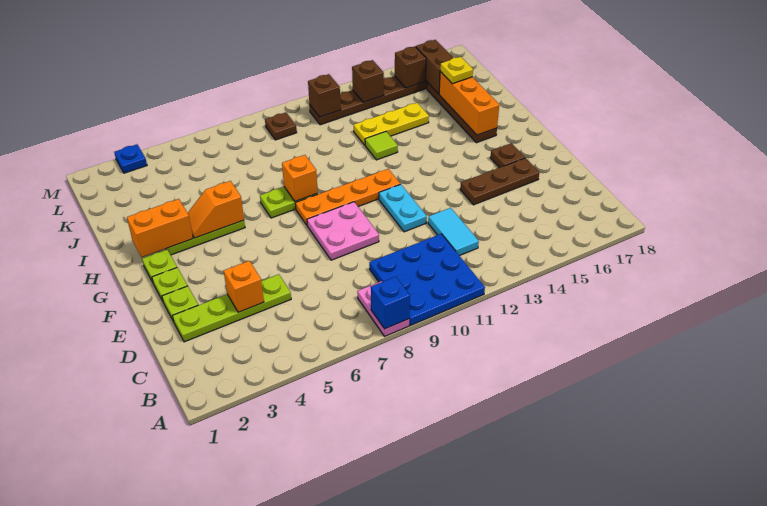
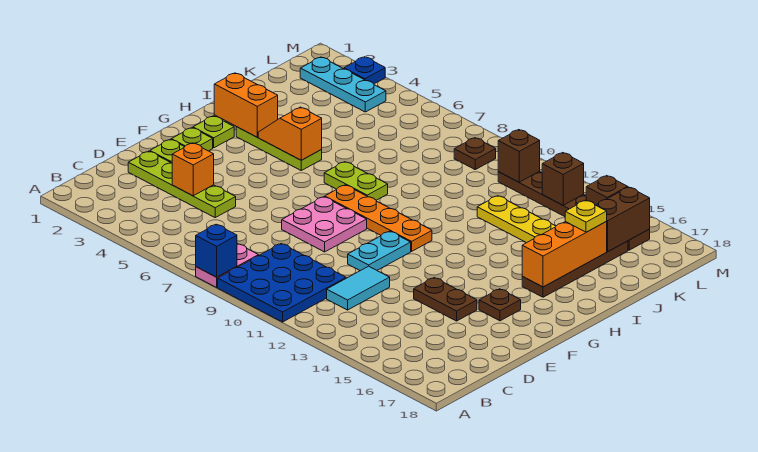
brown 1x3 plate [460,158,539,205] -> brown 1x2 plate [414,278,477,321]
orange 1x1 brick [282,155,318,201] -> none
lime 1x1 tile [365,132,398,160] -> none
none -> cyan 1x3 plate [300,57,386,112]

